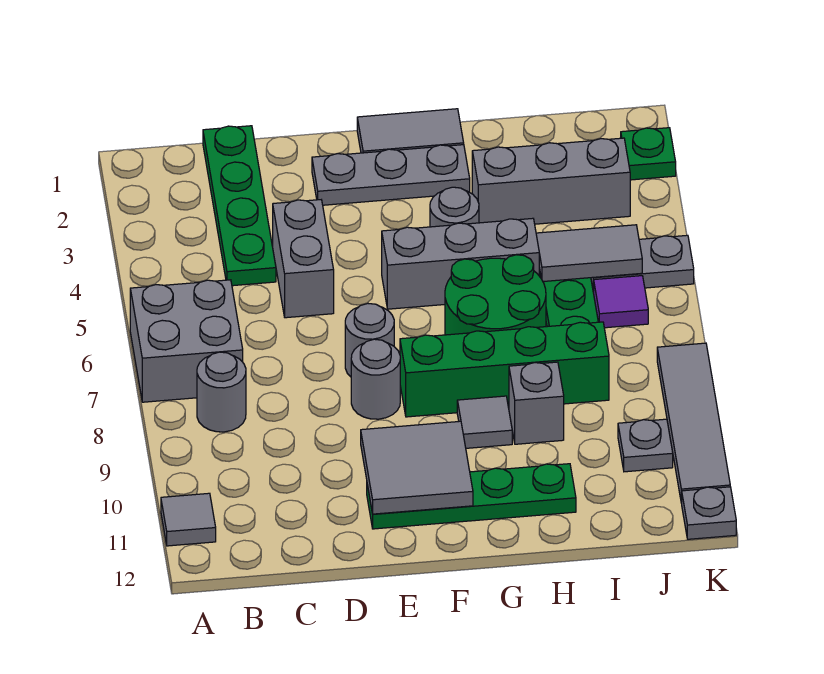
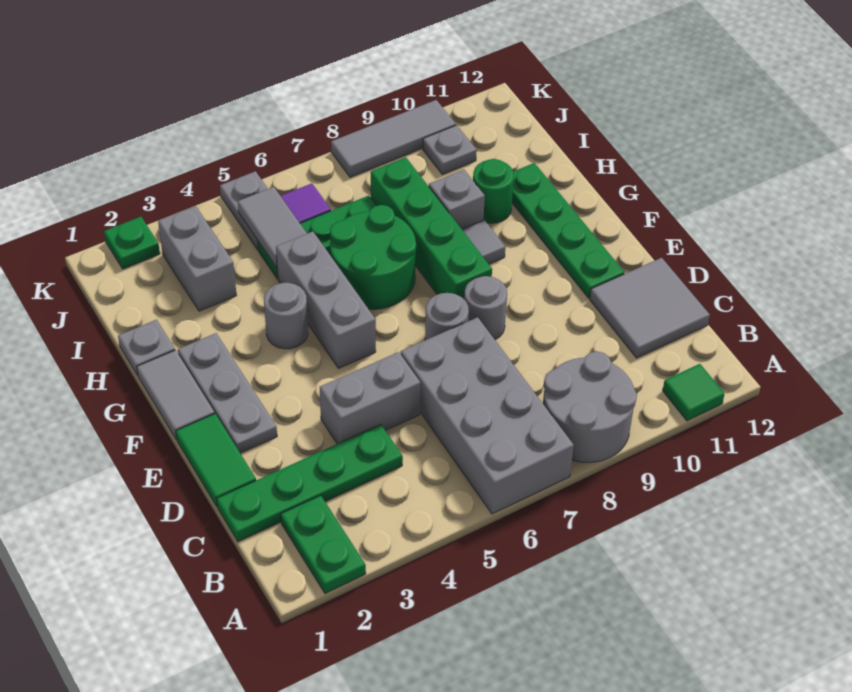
none -> green 1x2 plate [281,495,366,594]
grey 2x2 brick [130,280,243,402] -> grey 2x4 brick [401,317,574,514]
grey 1x1 tile [161,493,216,546] -> green 1x1 tile [663,364,724,421]
grey 1x1 round brick [197,352,246,432] -> grey 2x2 round brick [543,351,637,463]
none -> green 1x2 tile [176,414,256,506]
grey 2x2 tile [361,421,473,514] -> grey 2x2 tile moved to [590,258,710,358]
grey 1x3 brick [472,138,630,224] -> grey 1x2 brick [158,206,236,311]
none -> green 1x1 round brick [473,159,514,223]
grey 1x4 tile [657,343,730,503] -> grey 1x3 tile [331,100,456,177]
grey 1x1 plate [682,487,736,539] -> grey 1x1 plate moved to [118,320,175,376]

